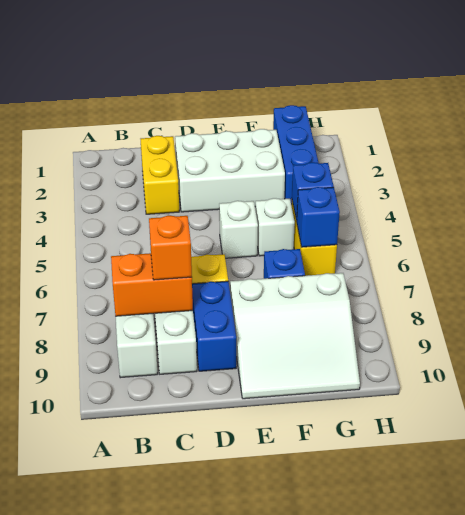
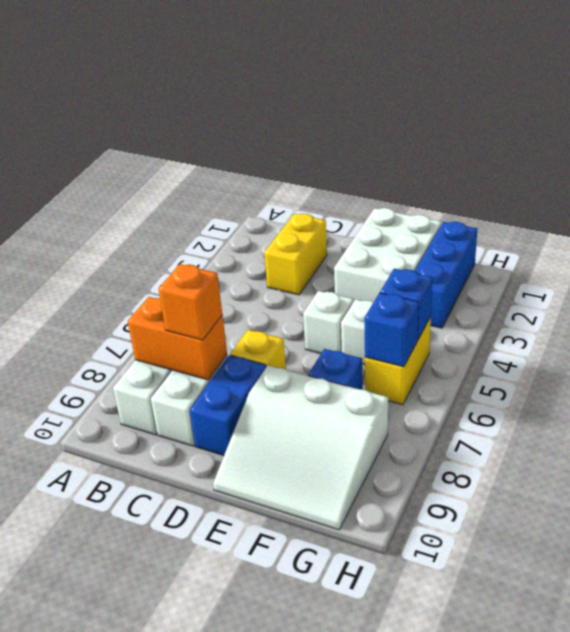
white 2x3 brick [175,129,285,212] -> white 2x3 brick turned to [334,208,442,302]

